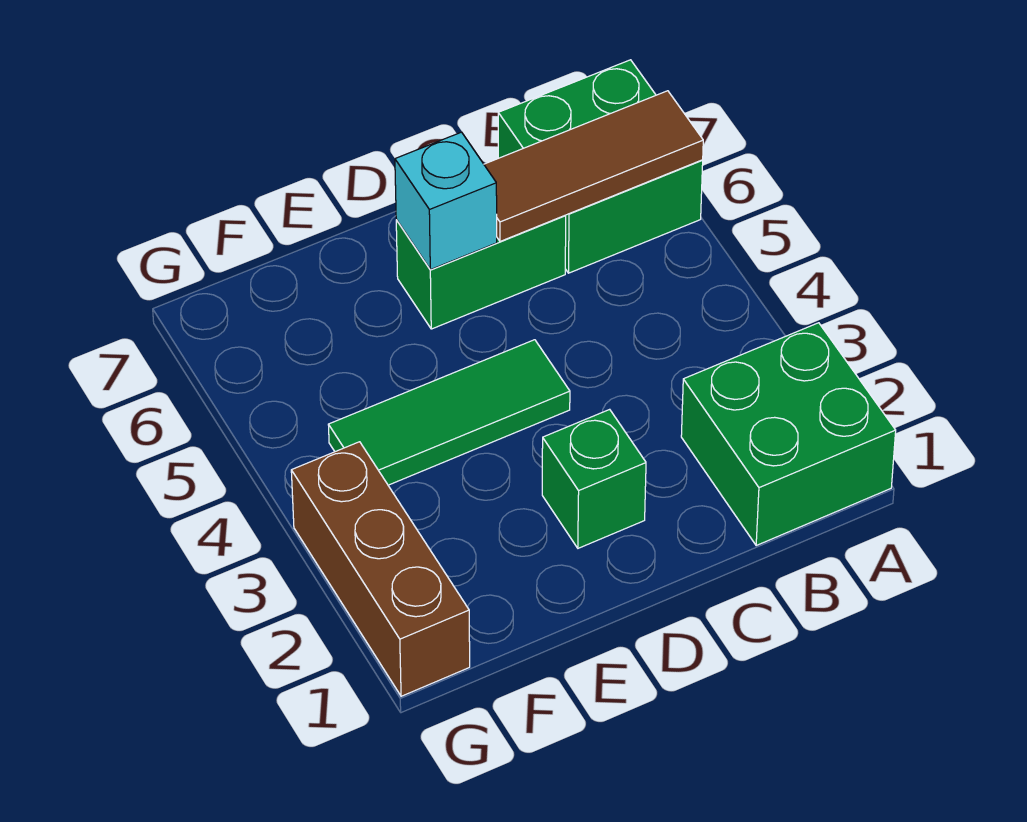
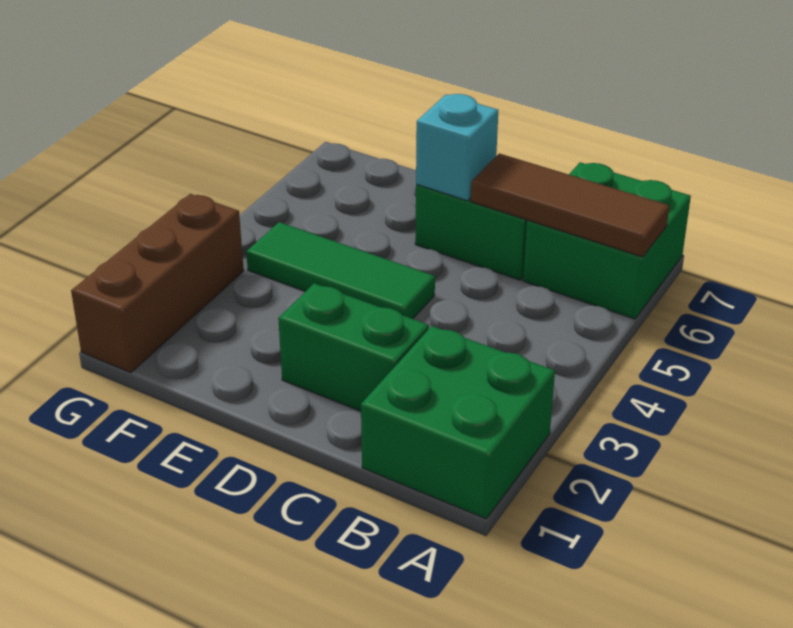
green 1x1 brick [542,409,646,548] -> green 1x2 brick [278,283,429,411]

